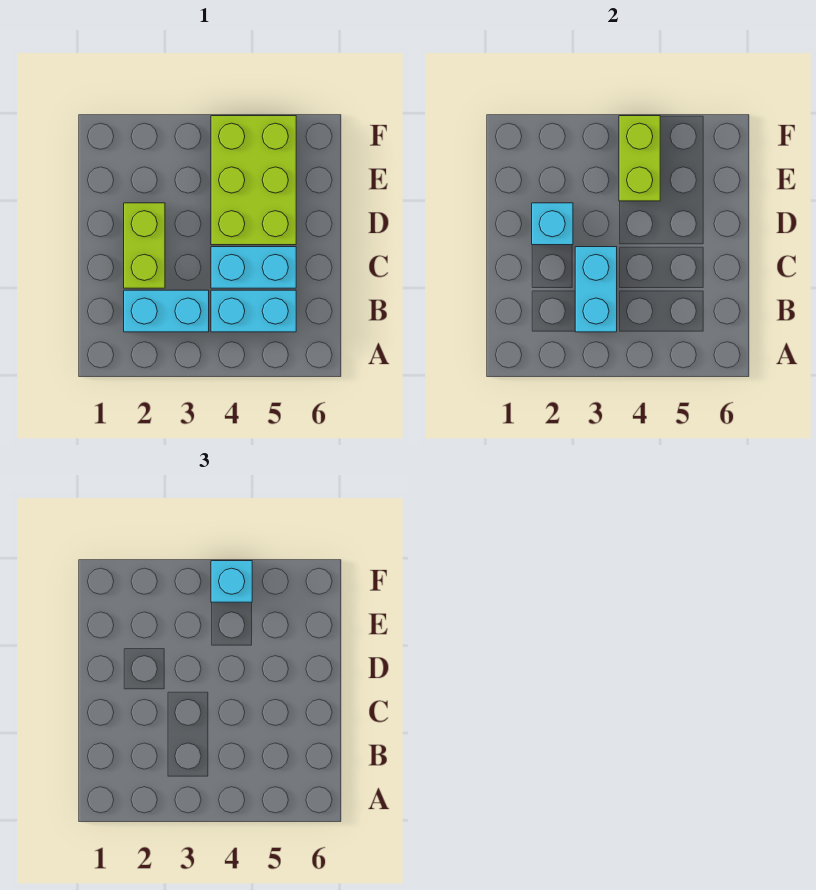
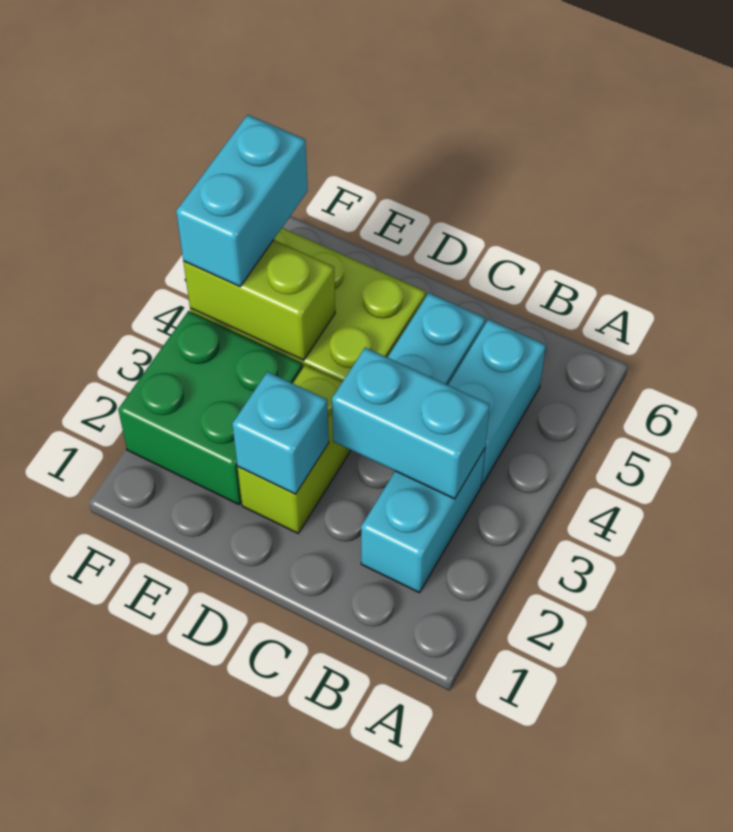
lime 1x2 brick [124,203,165,288] -> lime 1x2 brick turned to [238,365,351,533]
none -> green 2x2 brick [118,311,303,505]
cyan 1x1 brick [211,561,252,602] -> cyan 1x2 brick [176,115,308,286]

